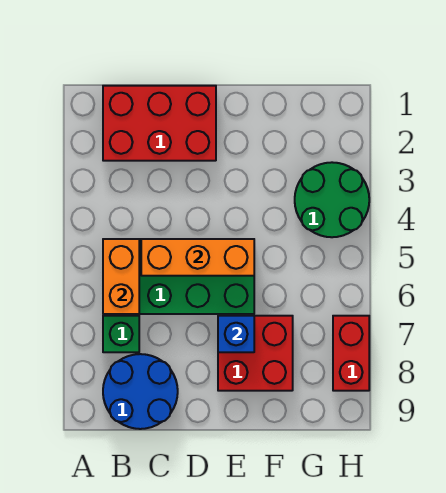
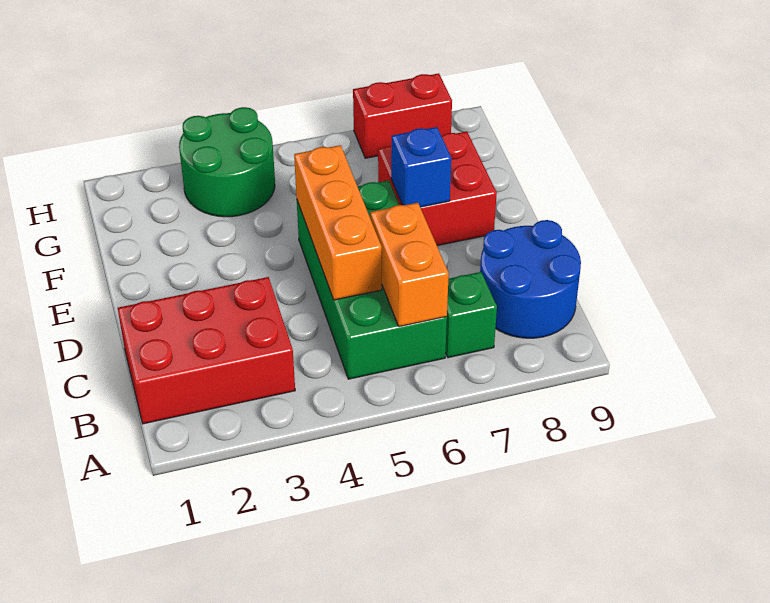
red 2x3 brick [103,86,216,161] -> red 2x3 brick turned to [118,277,295,424]
orange 1x2 brick [103,239,139,314] -> orange 1x2 brick turned to [370,203,449,327]

